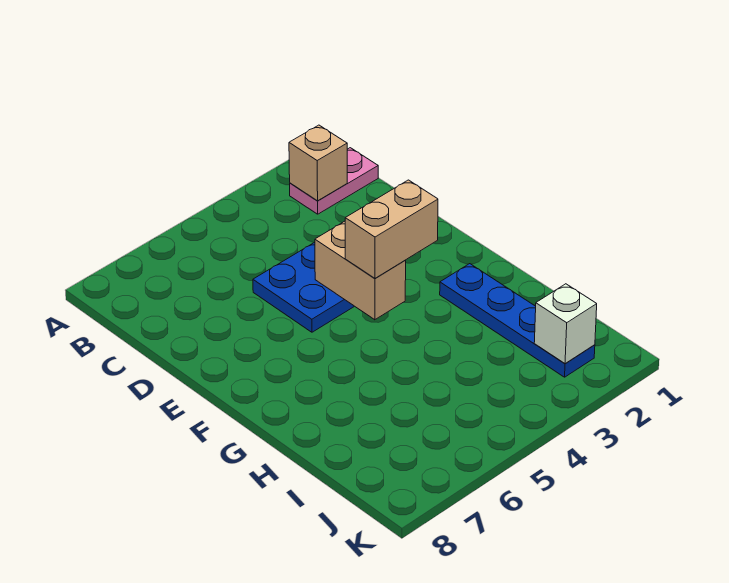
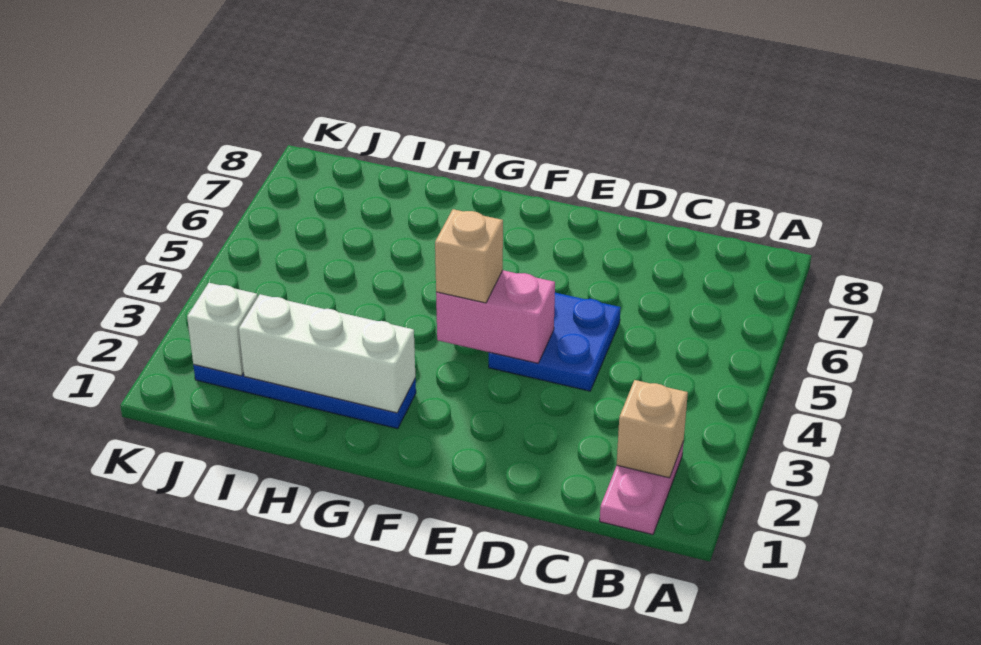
tan 1x2 brick [315,221,406,320] -> pink 1x2 brick [436,270,555,363]
tan 1x2 brick [345,180,438,278] -> tan 1x1 brick [435,209,503,303]
none -> white 1x3 brick [239,294,415,413]

